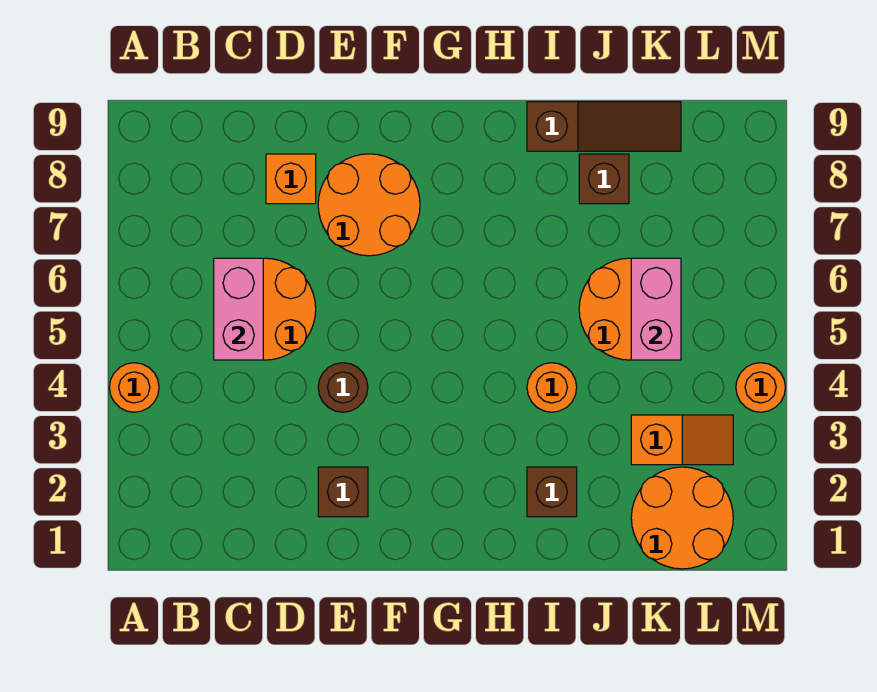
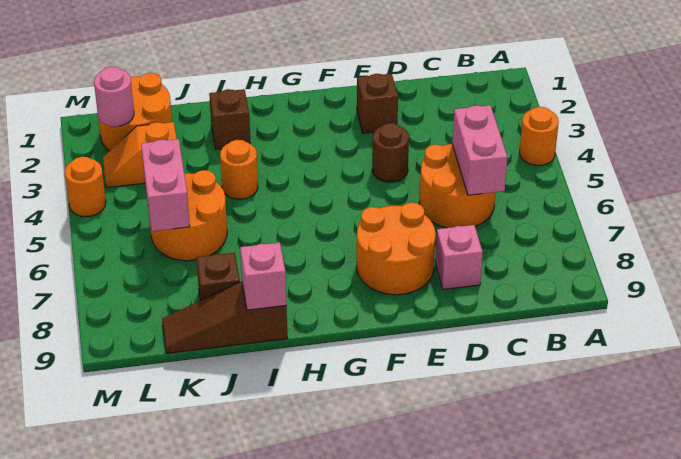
orange 1x1 brick [266,154,316,204] -> pink 1x1 brick [435,225,483,289]
none -> pink 1x1 brick [240,243,287,310]
none -> pink 1x1 round brick [94,67,134,127]

